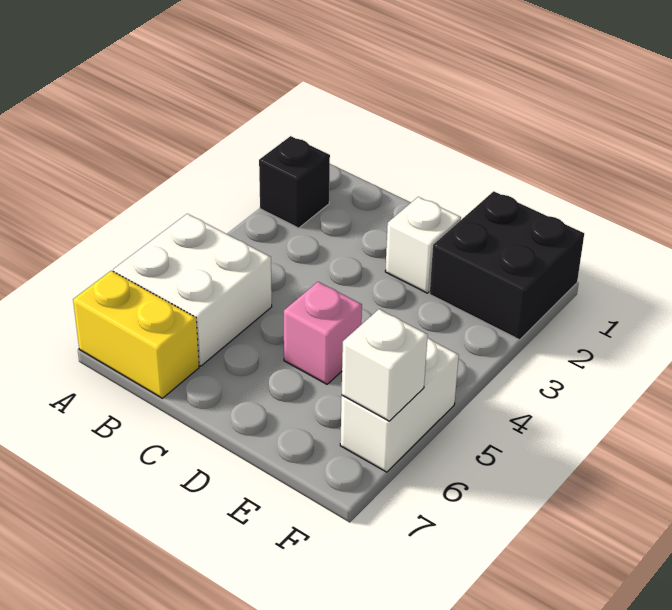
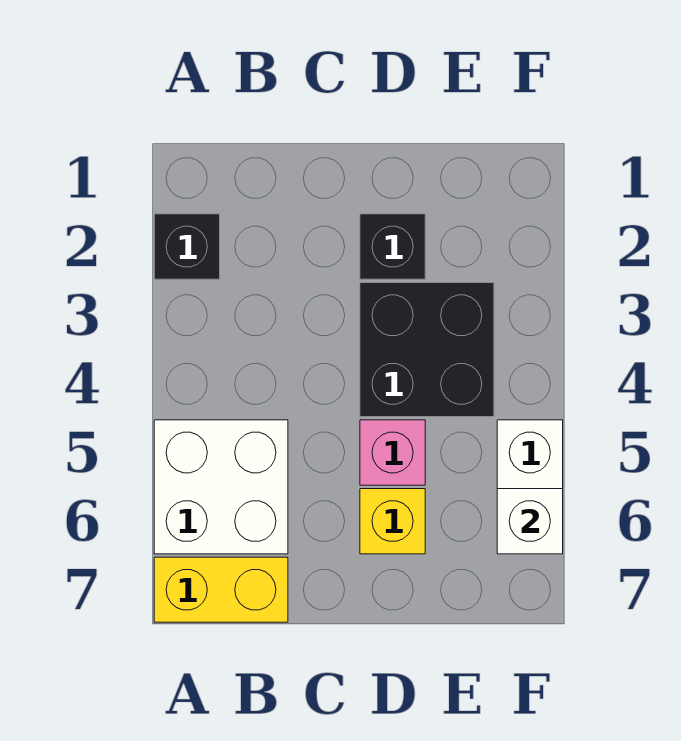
white 1x1 brick [385,197,461,293] -> black 1x1 brick [360,214,425,279]
none -> yellow 1x1 brick [360,489,425,554]
black 2x2 brick [430,191,584,340] -> black 2x2 brick moved to [360,283,494,417]

